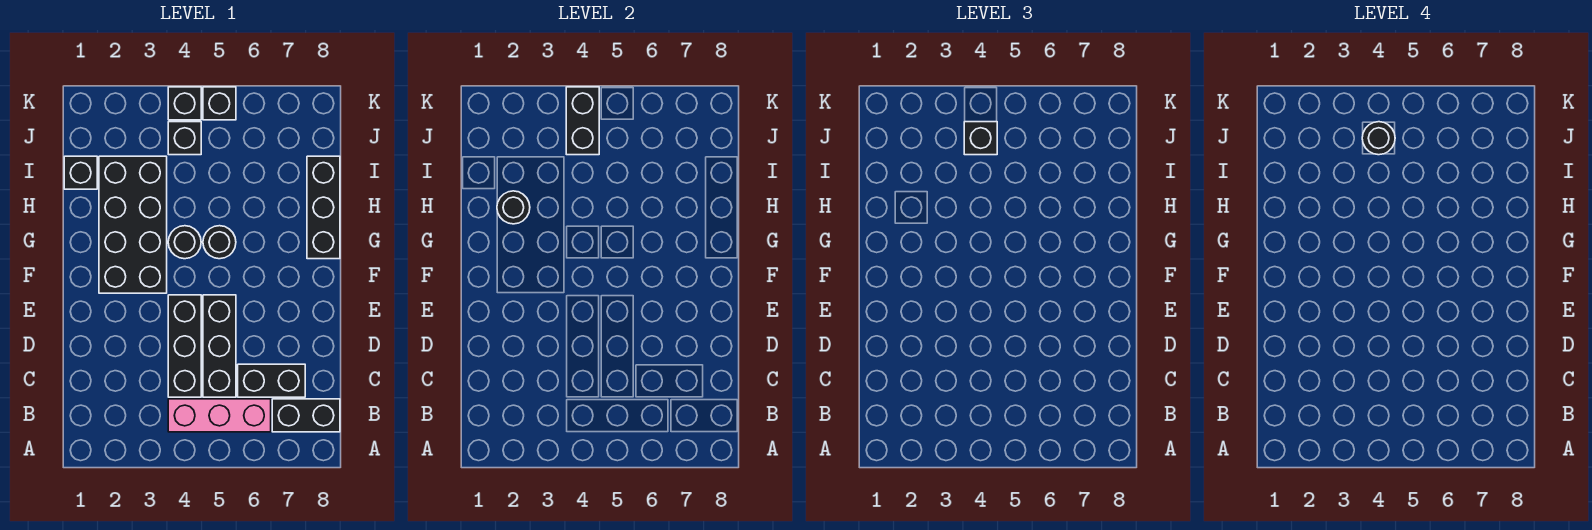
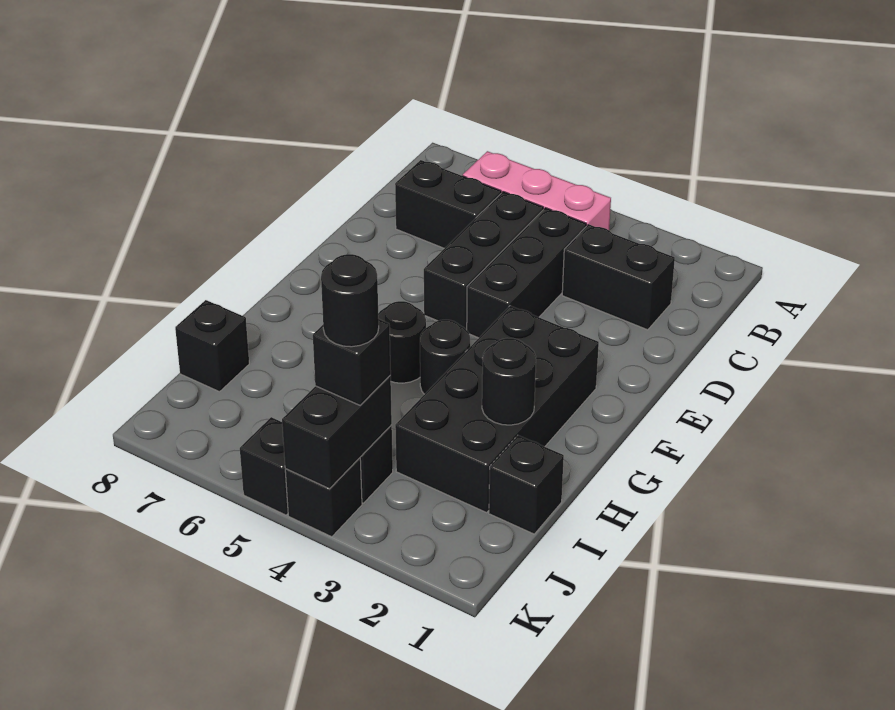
black 1x2 brick [272,399,340,432] -> black 1x2 brick moved to [562,224,675,330]
black 1x3 brick [307,156,340,259] -> black 1x1 brick [175,300,249,392]

